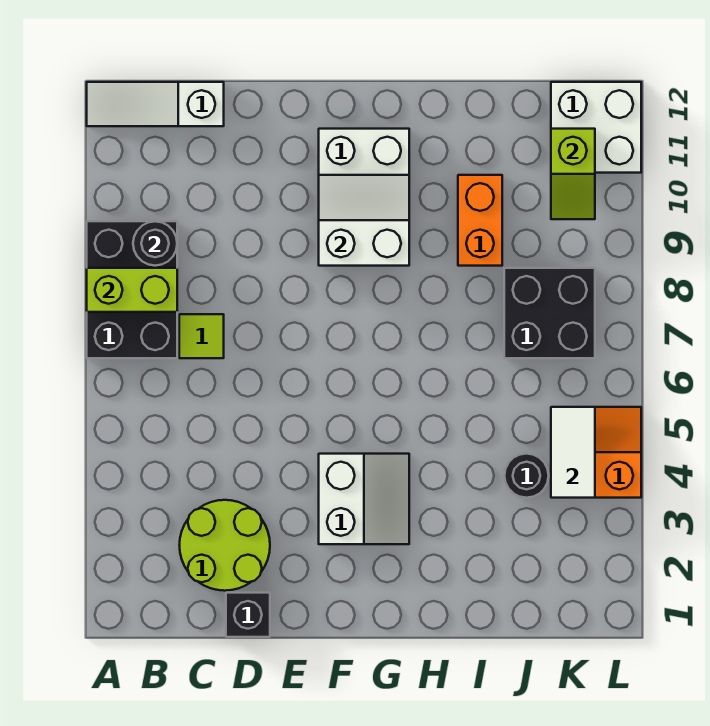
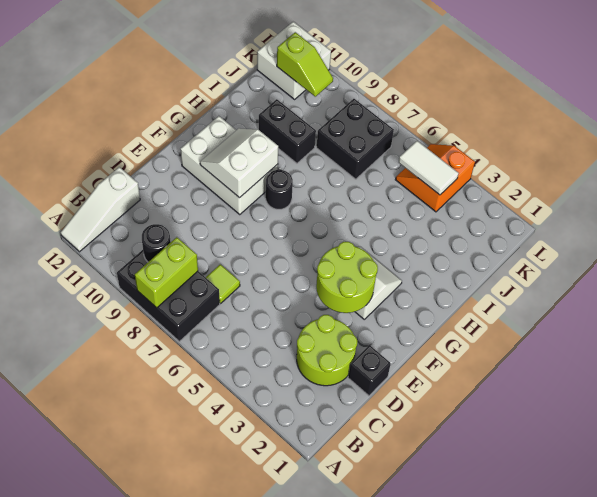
none -> lime 2x2 round brick [316,242,378,313]
orange 1x2 brick [458,175,502,266] -> black 1x2 brick [259,99,316,163]
black 1x1 round brick [504,454,549,498] -> black 1x1 round brick moved to [266,170,293,209]

